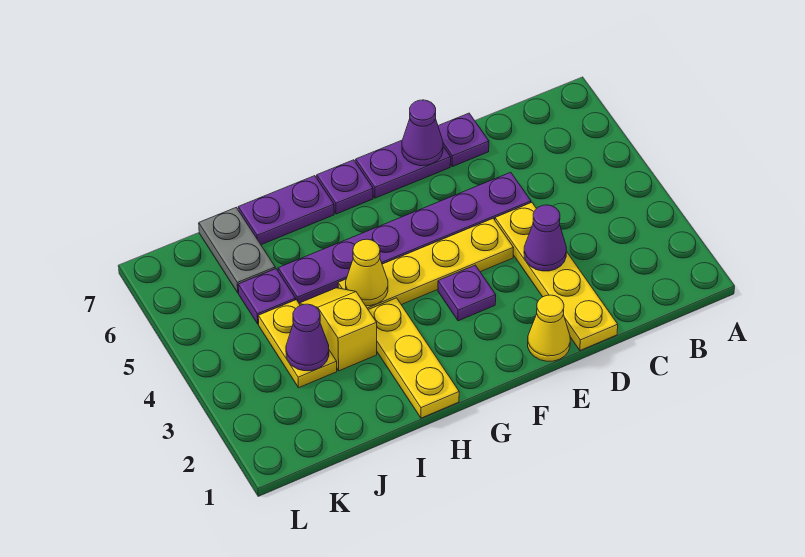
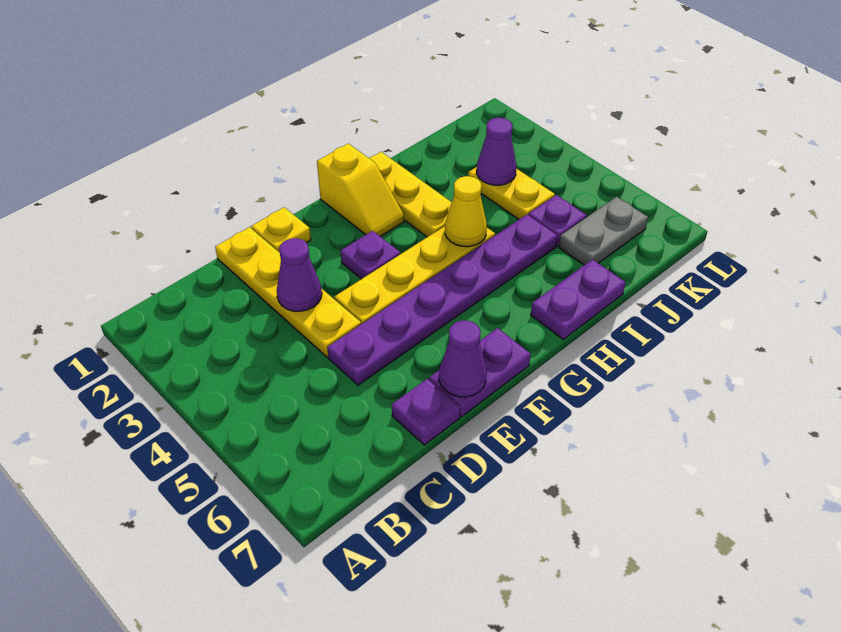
yellow 1x1 cone [528,295,570,361] -> yellow 1x1 plate [251,207,311,253]
purple 1x1 plate [317,160,373,214] -> none
yellow 1x2 slope [299,288,377,371] -> yellow 1x2 slope moved to [317,143,404,237]
grey 1x2 plate [199,208,275,293] -> grey 1x2 plate turned to [559,197,648,265]

